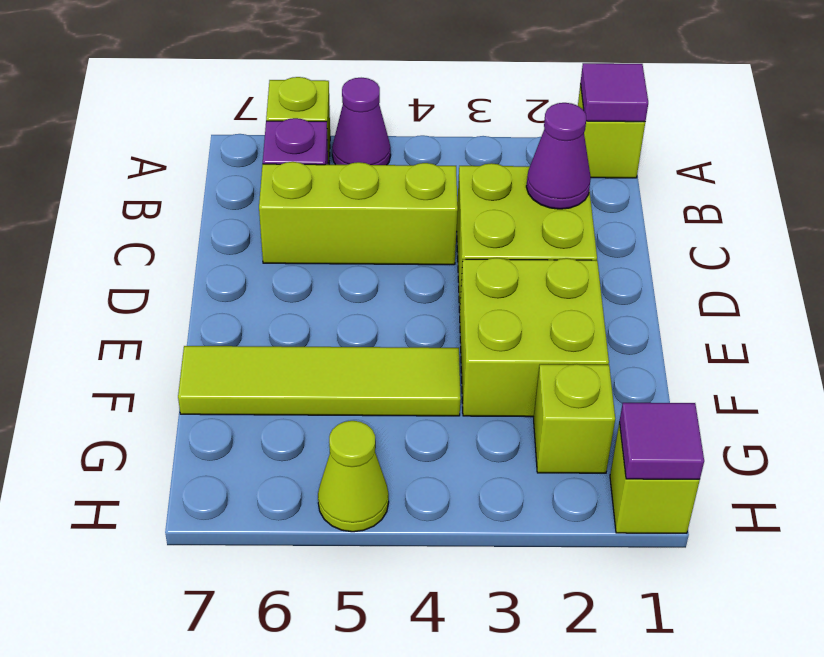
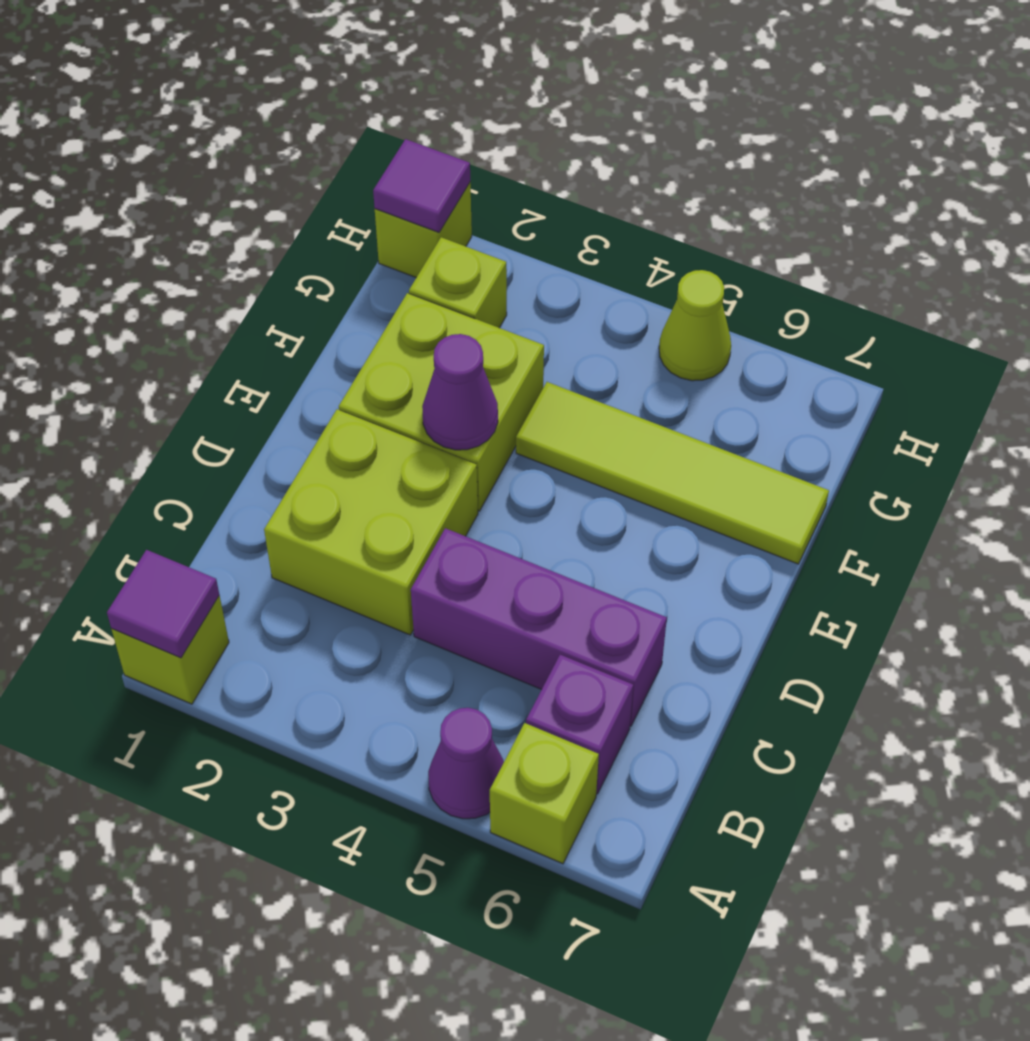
purple 1x1 cone [526,103,591,209] -> purple 1x1 cone moved to [422,334,498,450]
lime 1x3 brick [259,162,458,265] -> purple 1x3 brick [411,528,667,726]

